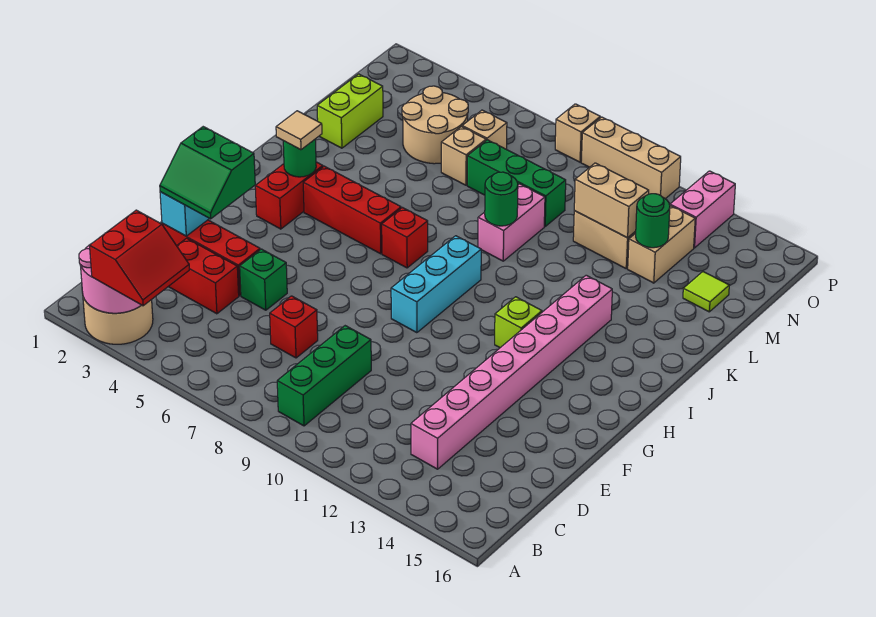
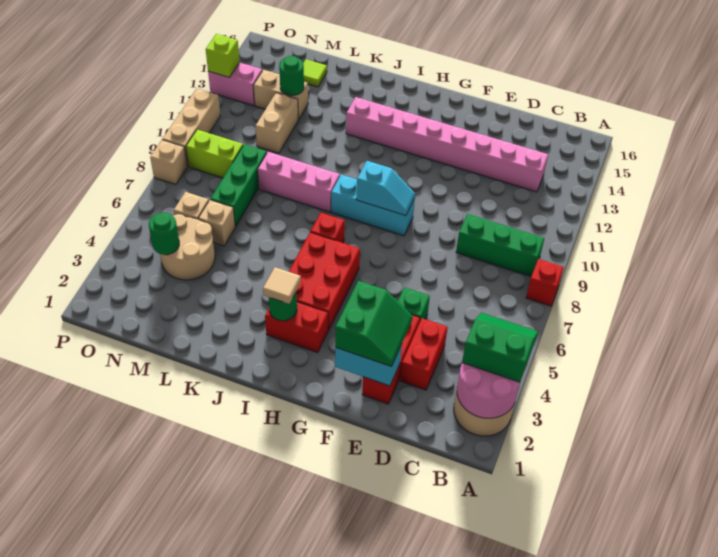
red 2x2 slope [90,210,189,306] -> green 2x2 slope [462,313,538,382]
red 1x1 brick [270,296,318,358] -> red 1x1 brick moved to [526,259,564,306]
none -> cyan 1x2 slope [356,161,415,216]
lime 1x1 brick [495,297,542,348] -> lime 1x1 brick moved to [206,34,240,77]
red 1x3 brick [303,166,401,254] -> red 2x3 brick [289,232,360,330]
pink 1x2 brick [478,184,545,261] -> pink 1x3 brick [258,152,340,212]
green 1x1 round brick [485,172,518,226] -> green 1x1 round brick moved to [149,213,179,255]
lime 1x2 brick [317,74,383,148] -> lime 1x2 brick moved to [186,130,243,178]
tan 1x2 brick [574,163,649,238] -> none

